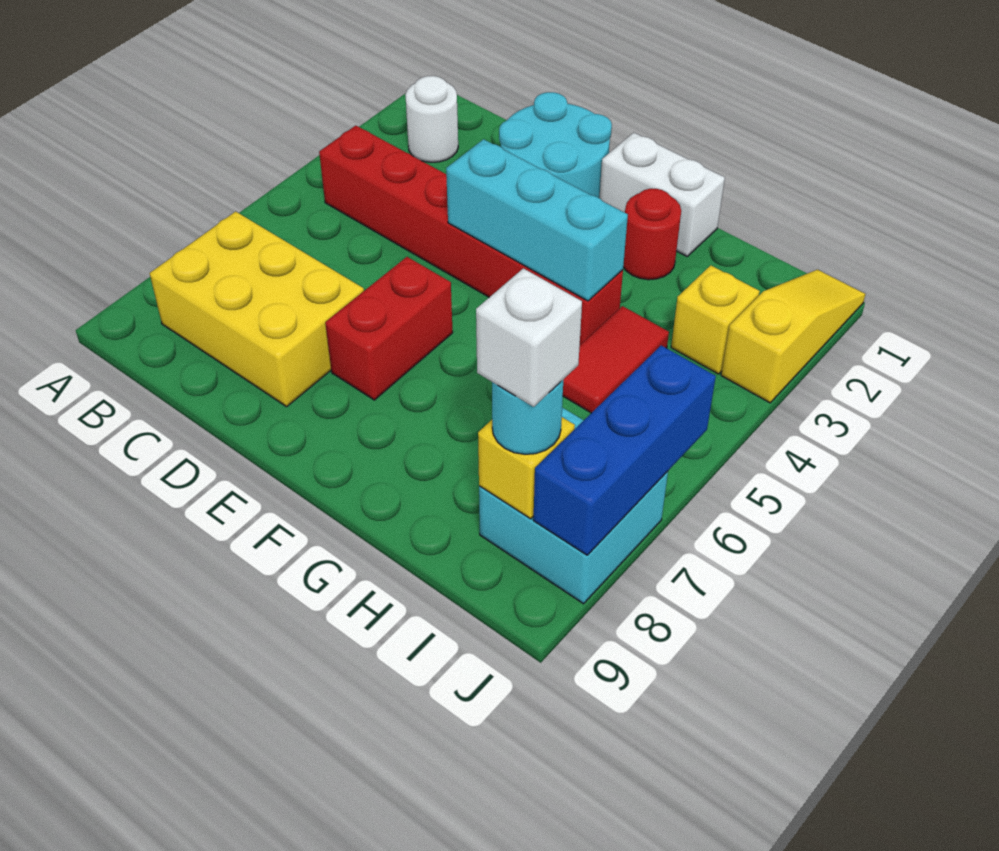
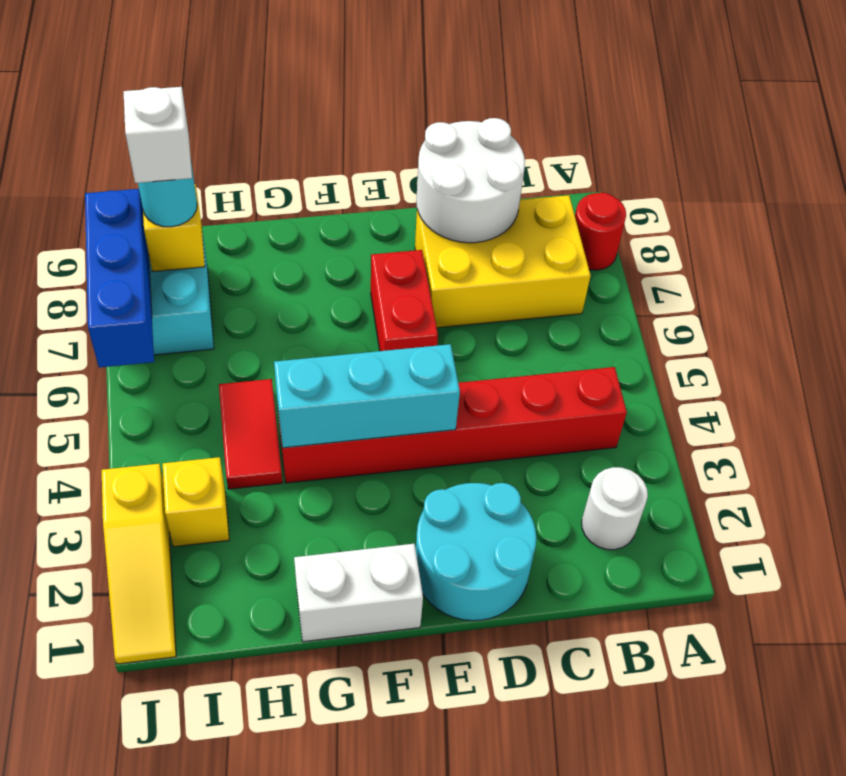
none -> white 2x2 round brick [416,118,525,243]
red 1x1 round brick [623,189,681,280] -> red 1x1 round brick moved to [575,193,626,270]

